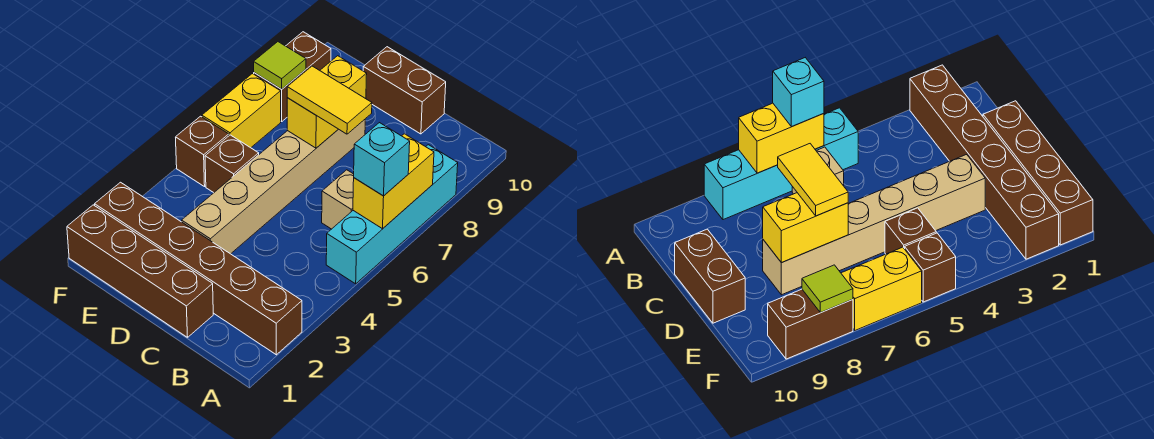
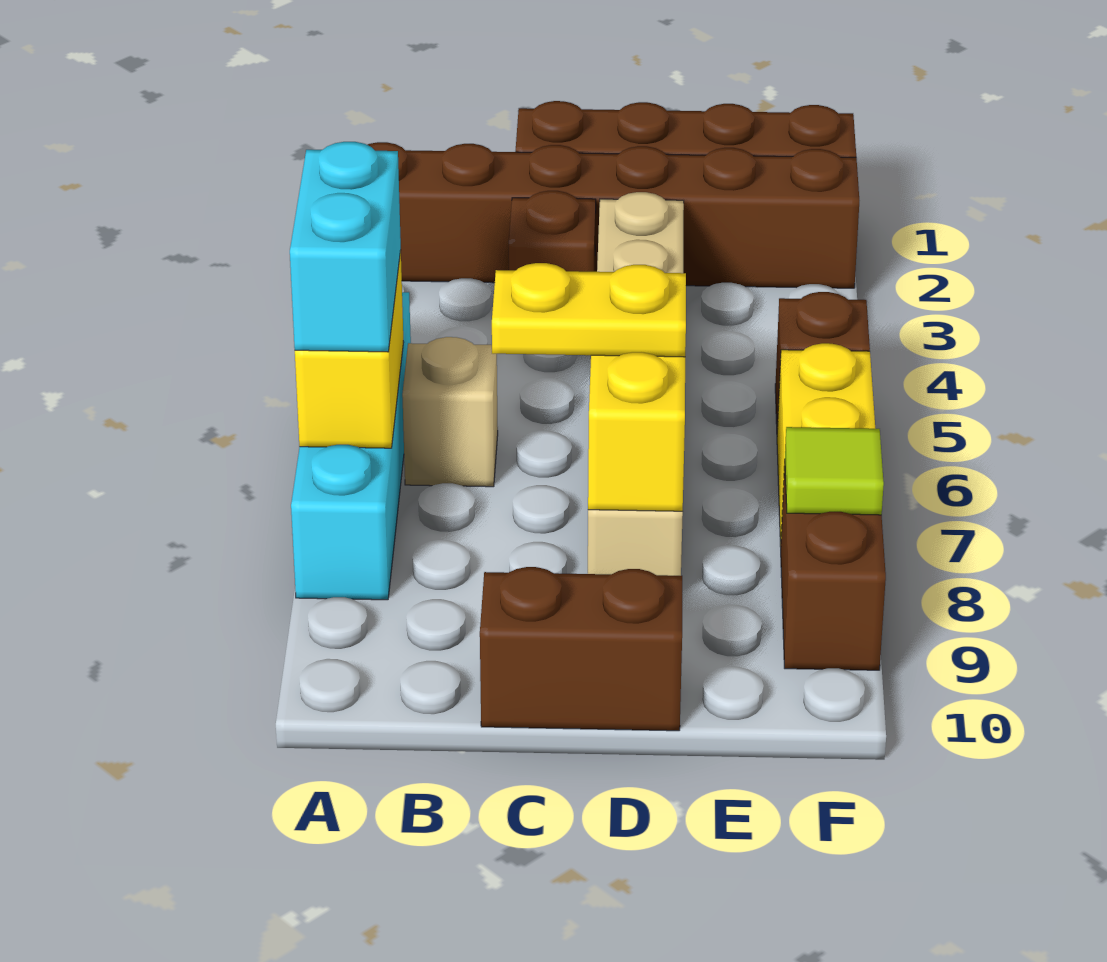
cyan 1x1 brick [354,123,410,196] -> cyan 1x2 brick [290,142,401,352]
yellow 1x2 tile [287,66,372,134] -> yellow 1x2 plate [492,263,686,357]
brown 1x1 brick [205,135,259,193] -> brown 1x1 brick moved to [509,191,596,272]

